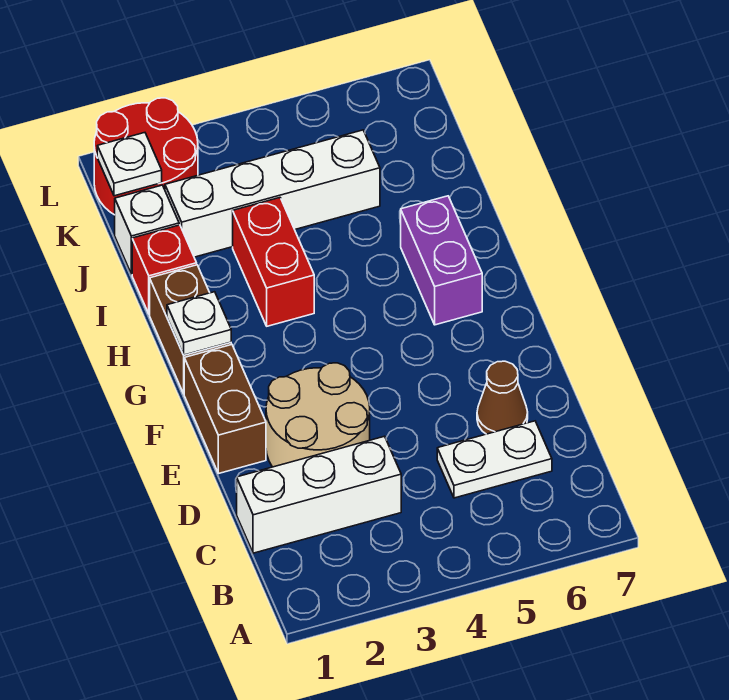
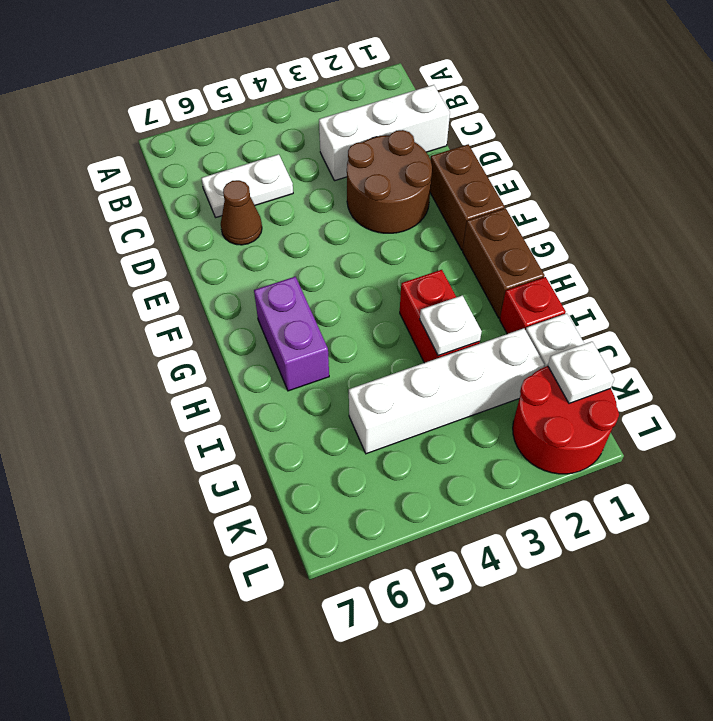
tan 2x2 round brick [266,363,370,467] -> brown 2x2 round brick [347,130,432,233]
white 1x1 plate [167,292,231,355] -> white 1x1 plate moved to [420,295,482,356]

